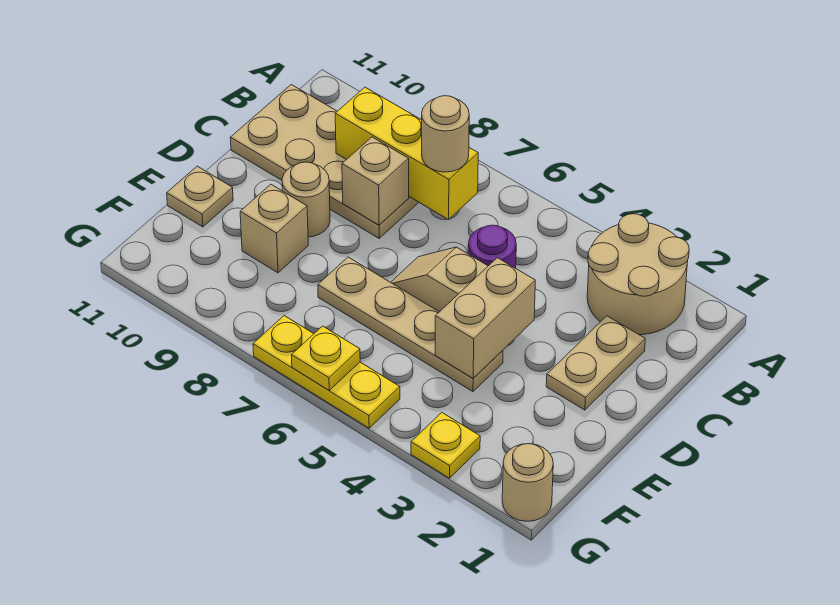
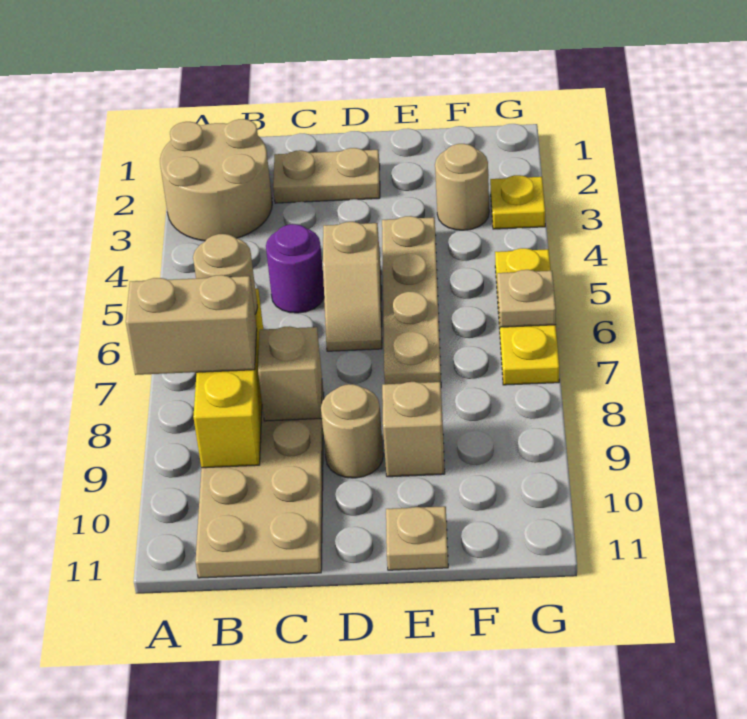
tan 1x2 brick [435,258,535,378] -> tan 1x2 brick moved to [126,275,257,375]
tan 1x1 round brick [502,444,553,521] -> tan 1x1 round brick moved to [435,144,489,230]
yellow 1x1 plate [292,326,360,390] -> tan 1x1 plate [497,270,556,327]

